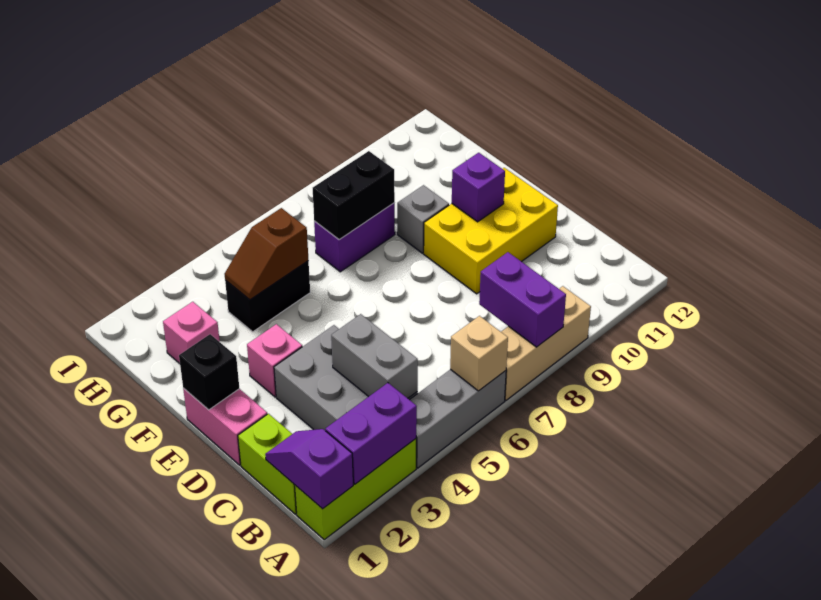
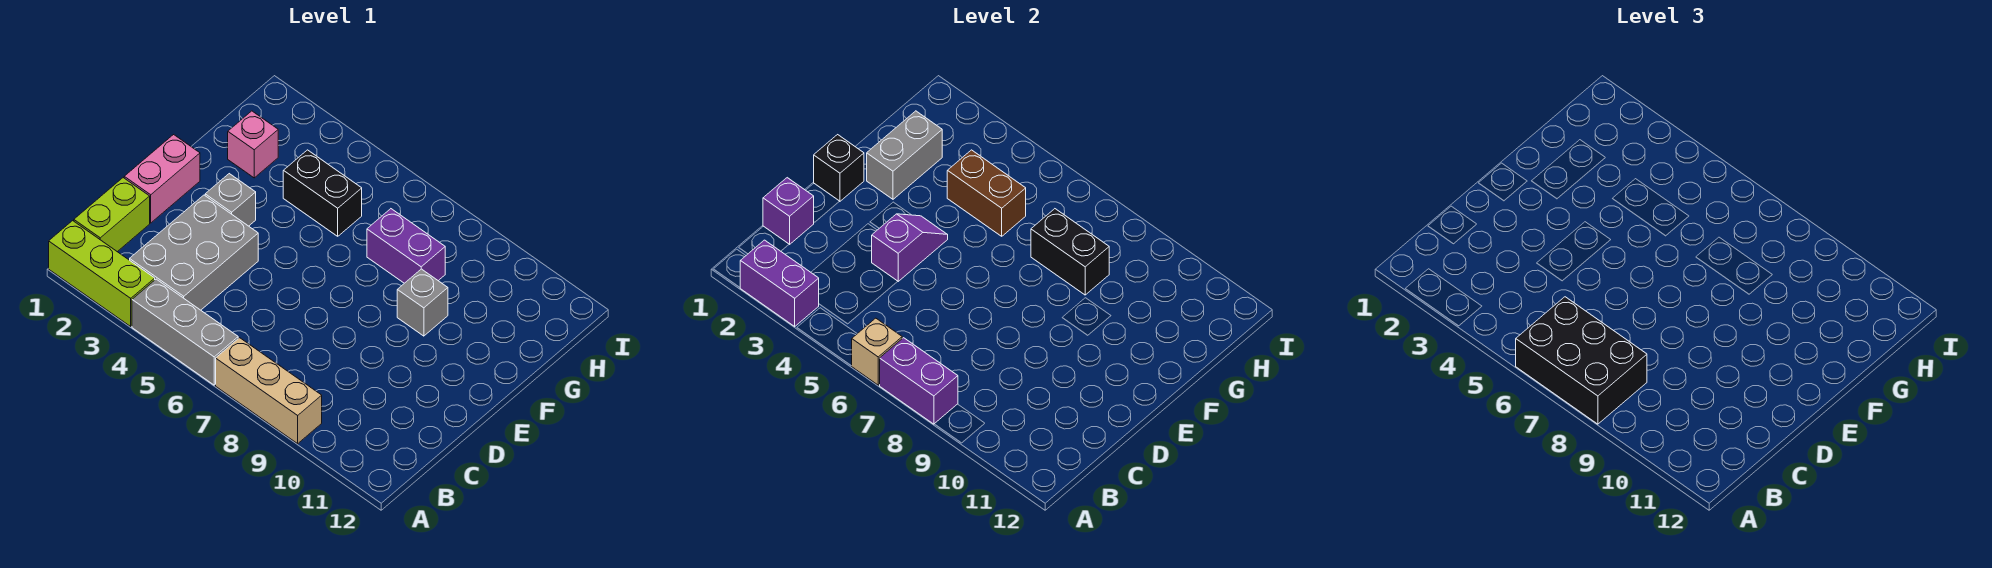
purple 1x2 slope [265,429,353,509] -> purple 1x2 slope moved to [872,214,948,281]
none -> black 2x3 brick [1516,297,1647,424]
purple 1x2 brick [479,252,566,347] -> purple 1x2 brick turned to [880,338,958,424]
grey 1x2 brick [331,314,418,398] -> grey 1x2 brick moved to [867,111,942,199]
yellow 2x3 brick [424,168,558,294] -> none
pink 1x1 brick [247,324,302,397] -> grey 1x1 brick [205,174,256,226]
purple 1x1 brick [452,153,505,222] -> purple 1x1 brick moved to [763,178,814,244]
brown 1x2 slope [225,208,308,300] -> brown 1x2 brick [947,150,1026,236]

